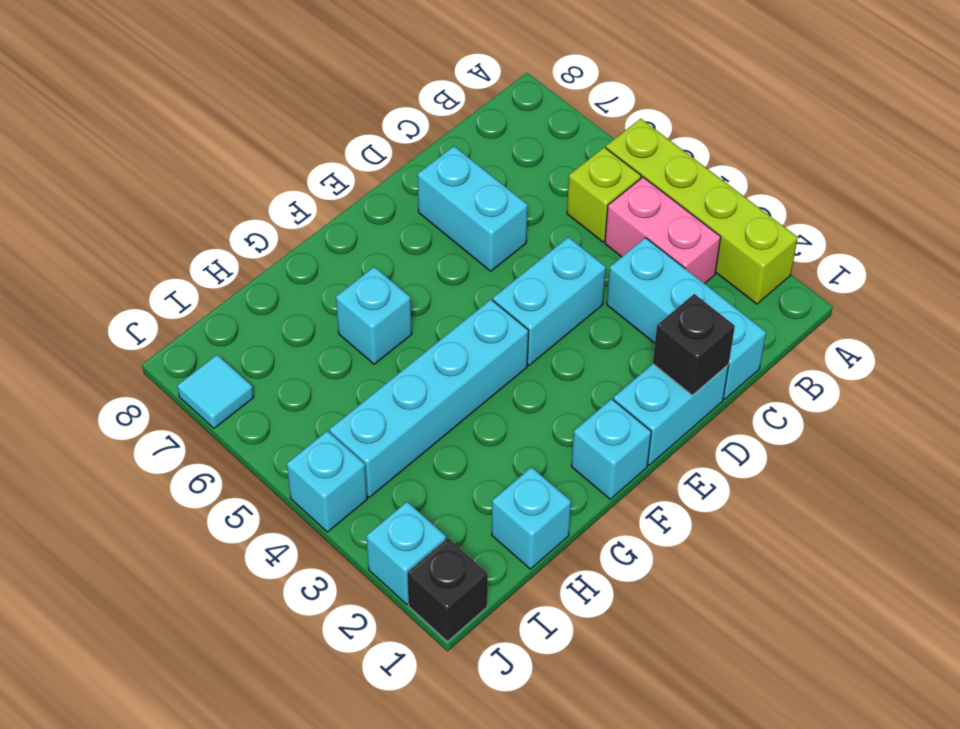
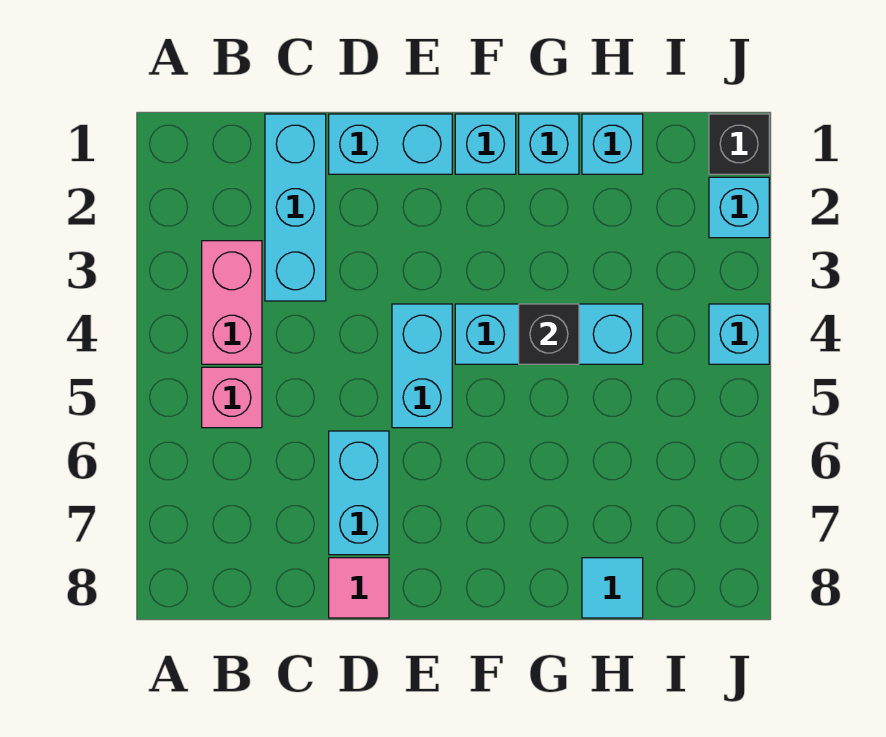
lime 1x4 brick [606,118,798,304] -> none
lime 1x1 brick [567,147,641,242] -> pink 1x1 brick [202,367,262,428]
black 1x1 brick [653,294,735,396] -> black 1x1 brick moved to [519,304,579,364]
cyan 1x2 brick [493,237,606,365] -> cyan 1x2 brick turned to [392,304,452,428]
none -> pink 1x1 tile [329,558,389,618]
cyan 1x4 brick [329,300,529,497] -> cyan 1x3 brick [455,304,643,364]
cyan 1x1 brick [336,267,412,364] -> cyan 1x1 brick moved to [519,114,579,174]
cyan 1x1 tile [177,355,254,428] -> cyan 1x1 tile moved to [582,558,643,618]

